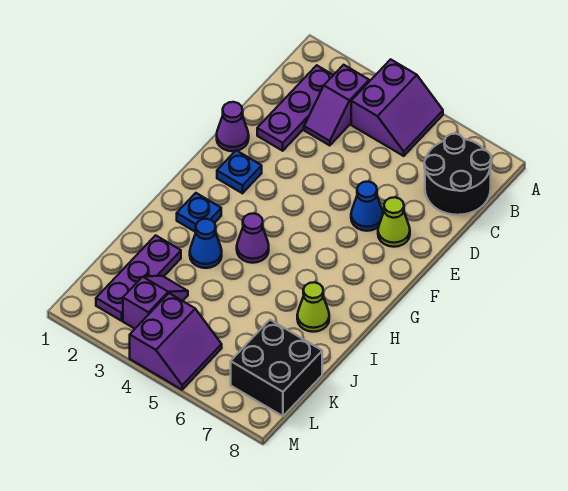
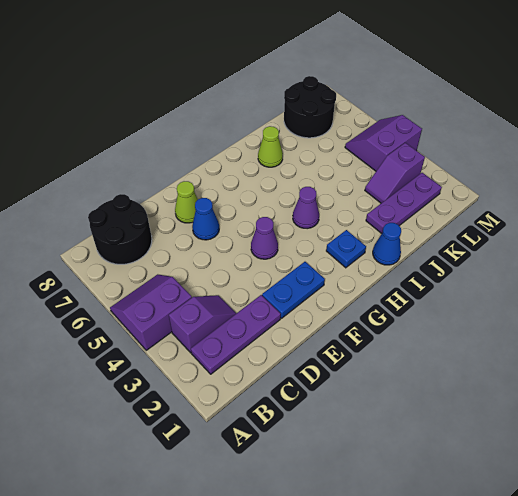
purple 1x1 cone [217,102,249,151] -> purple 1x1 cone moved to [251,217,278,259]
blue 1x1 plate [217,150,262,193] -> blue 1x2 plate [262,262,325,318]
blue 1x1 cone [190,219,222,268] -> blue 1x1 cone moved to [373,223,401,265]
black 2x2 brick [231,320,322,416] -> black 2x2 round brick [284,76,336,138]

